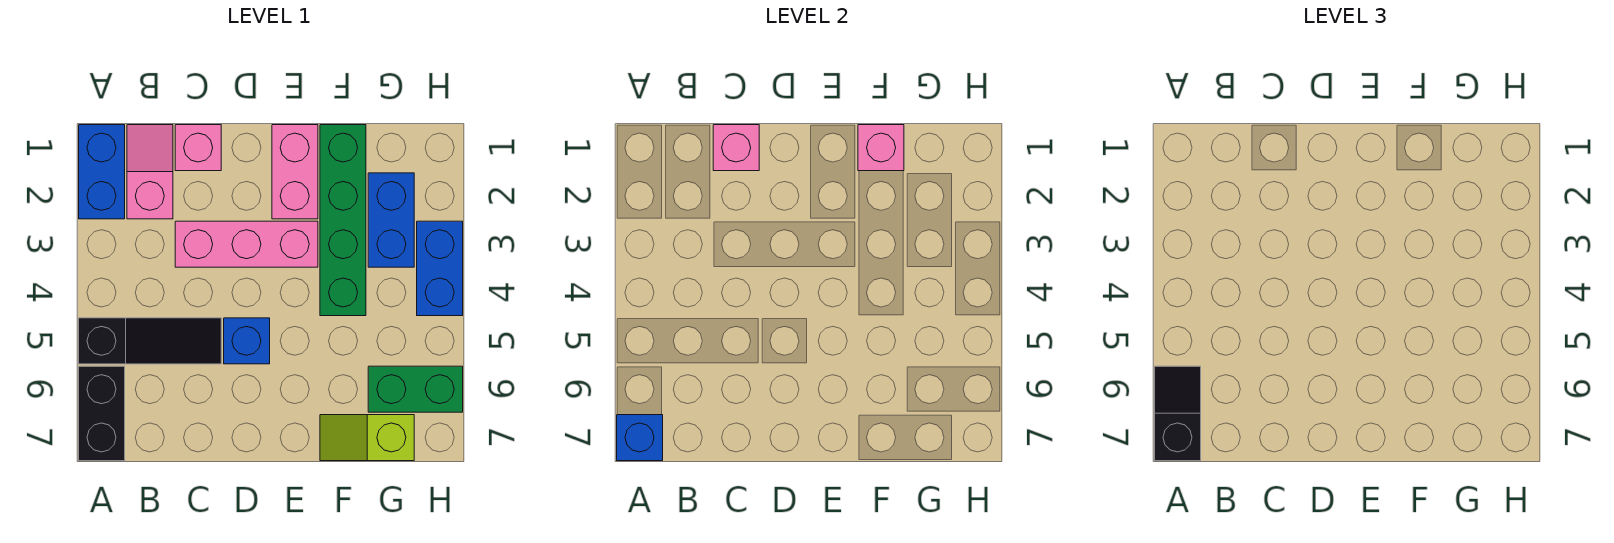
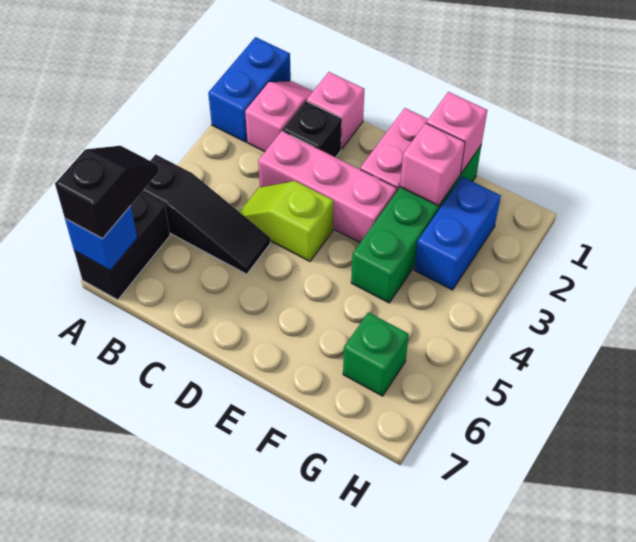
pink 1x1 brick [713,125,759,171] -> pink 1x1 brick moved to [400,123,465,206]
none -> black 1x1 brick [283,101,342,157]
blue 1x1 brick [224,318,270,364] -> none
lime 1x2 slope [320,415,414,461] -> lime 1x2 slope moved to [240,181,333,261]
green 1x2 brick [368,366,463,412] -> green 1x1 brick [343,312,409,396]
blue 1x2 brick [417,221,463,316] -> none

